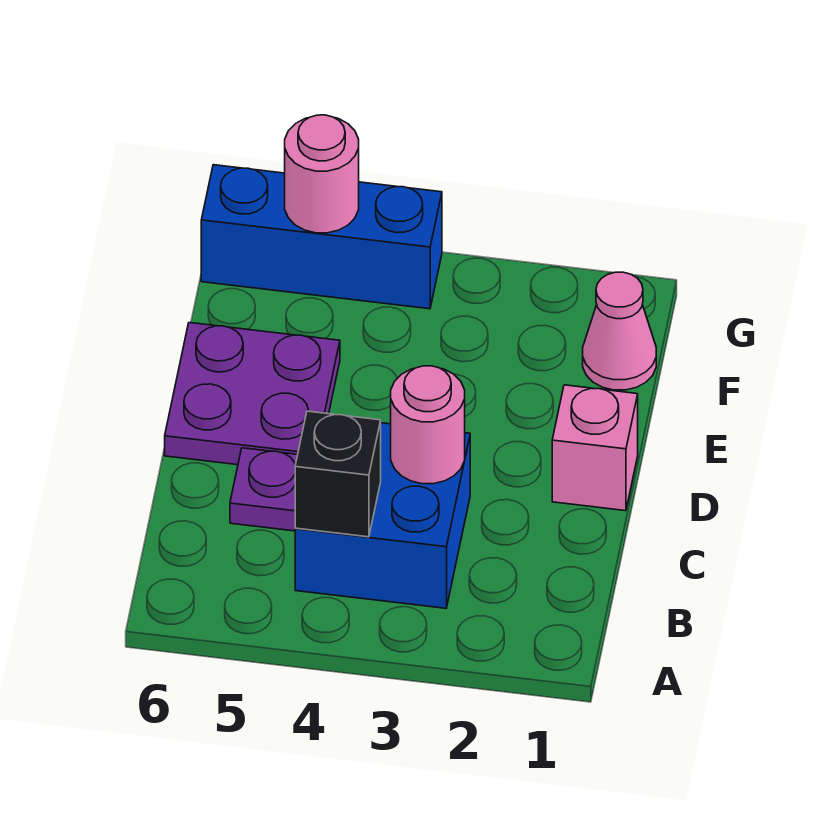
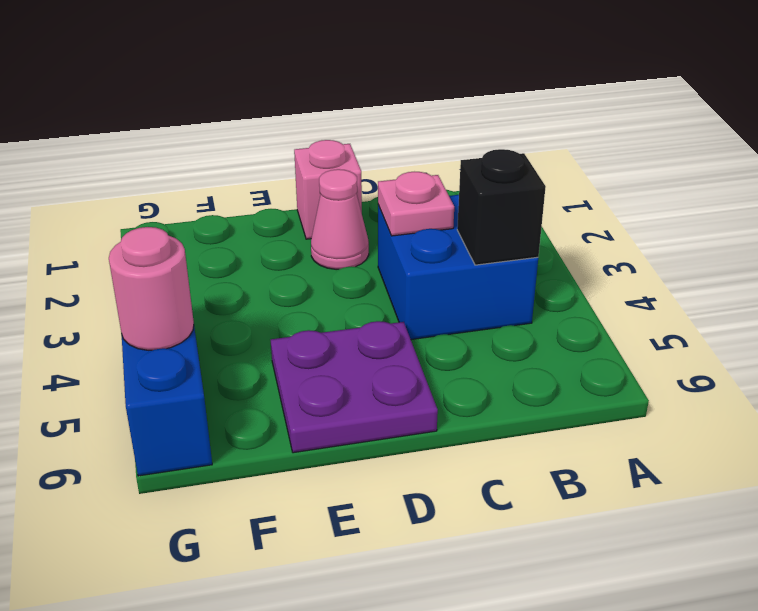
pink 1x1 round brick [391,366,465,484] -> pink 1x1 plate [378,172,454,236]
purple 1x1 plate [230,448,298,531] -> none
pink 1x1 cone [583,272,656,390] -> pink 1x1 cone moved to [311,169,369,270]

